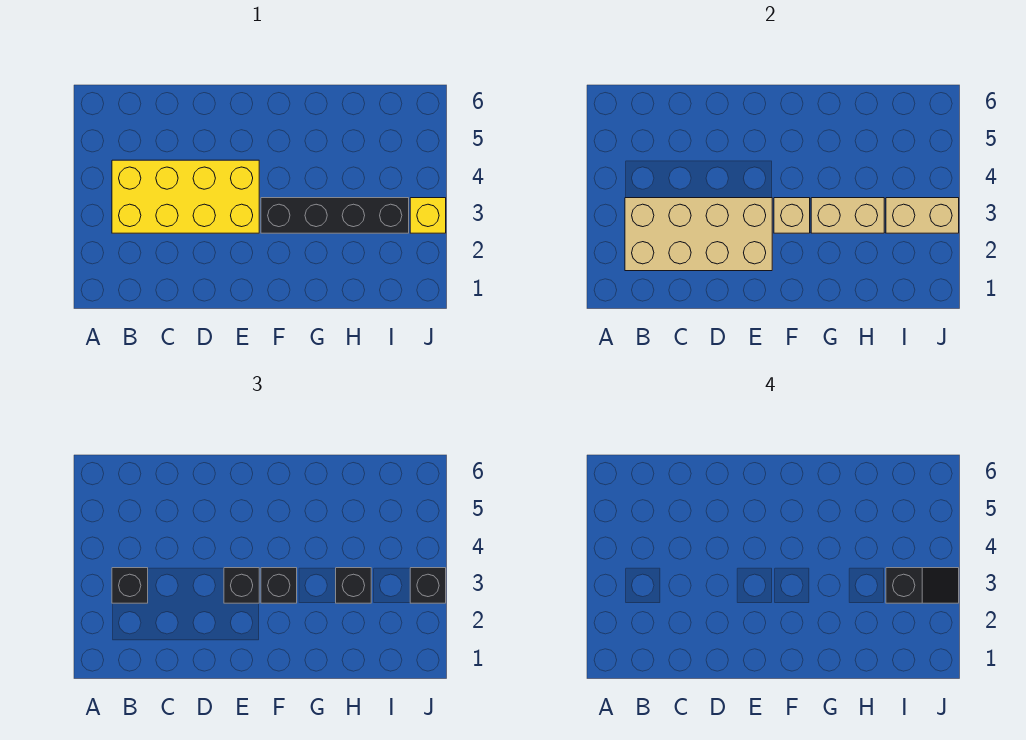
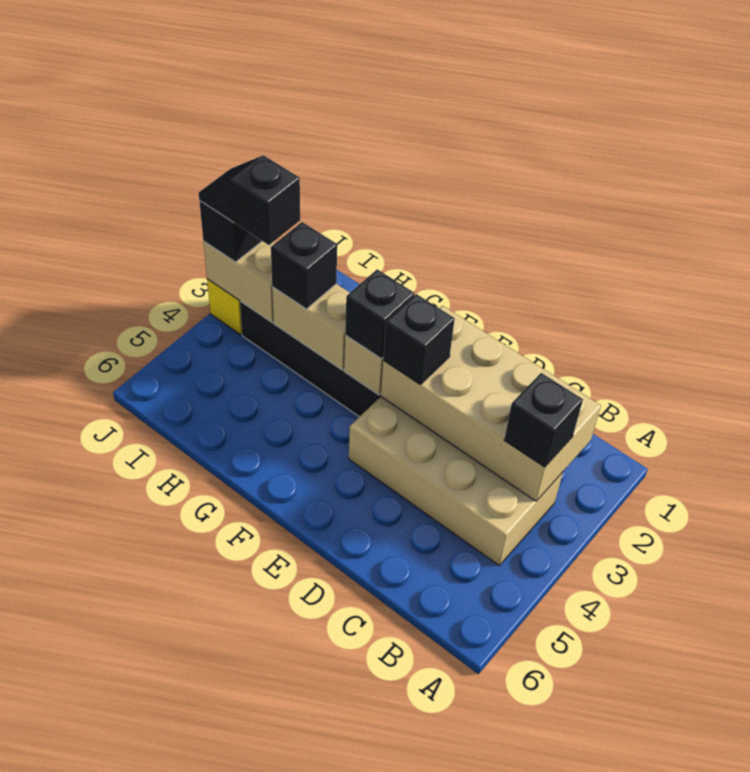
yellow 2x4 brick [112,160,259,233] -> tan 2x4 brick [349,397,563,565]

